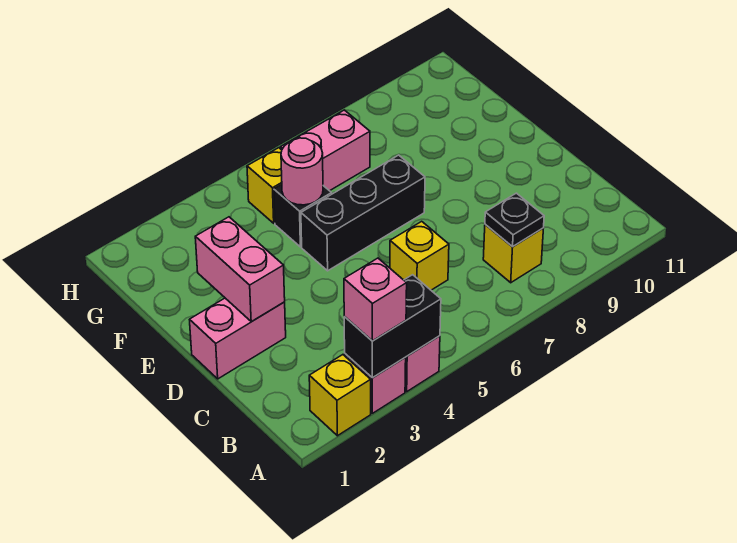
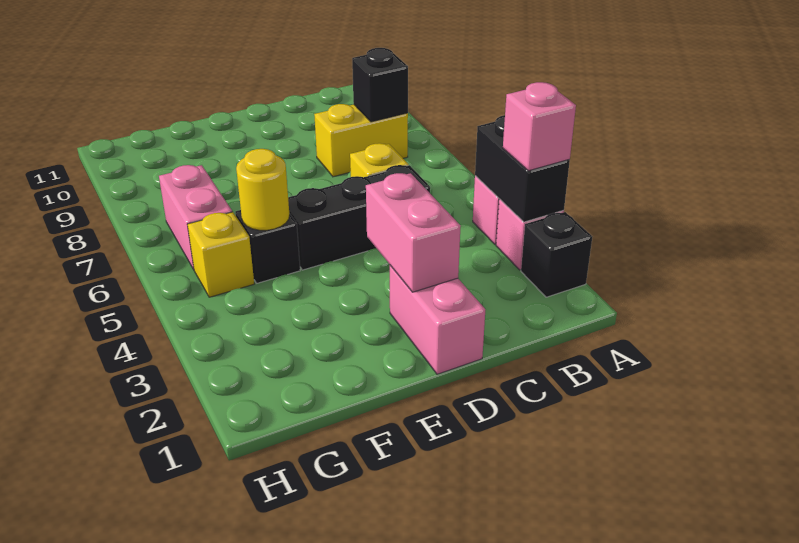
yellow 1x1 brick [309,355,371,436] -> black 1x1 brick [521,212,592,297]
yellow 1x1 brick [483,224,543,283] -> yellow 1x2 brick [314,104,408,177]
black 1x1 plate [485,193,544,246] -> black 1x1 brick [352,48,408,122]
pink 1x2 brick [195,217,285,322] -> pink 1x2 brick turned to [366,173,461,292]
black 1x3 brick [301,155,425,271] -> black 1x3 brick turned to [288,165,430,270]
pink 1x1 round brick [281,138,323,205] -> yellow 1x1 round brick [236,149,289,230]

